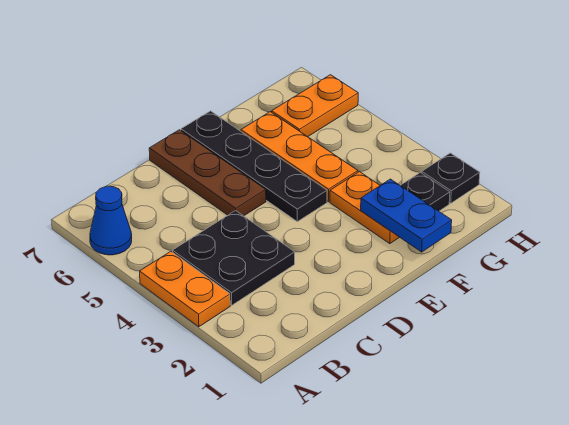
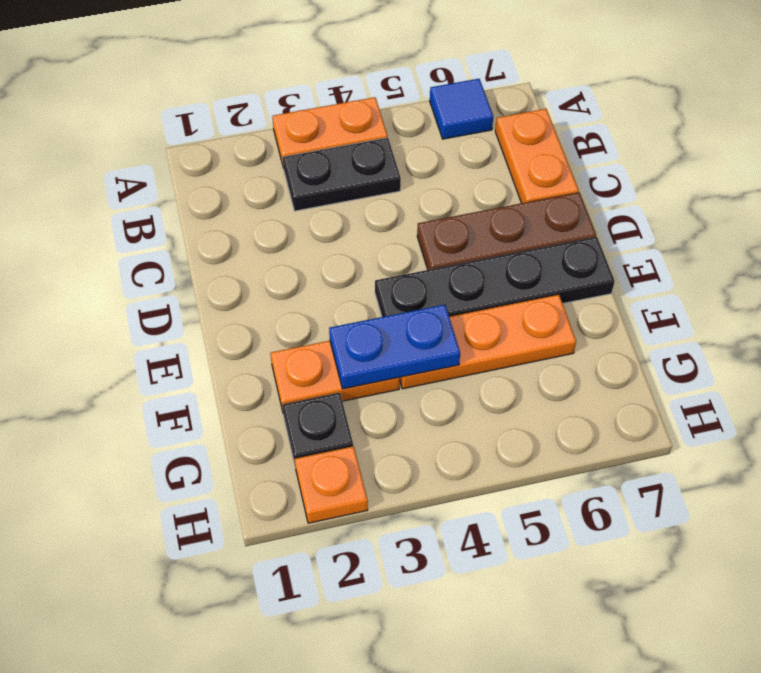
blue 1x1 cone [90,186,132,255] -> blue 1x1 tile [430,79,493,139]
black 2x2 plate [173,210,295,305] -> black 1x2 plate [283,138,401,211]
blue 1x2 plate [361,179,452,252] -> blue 1x2 plate moved to [329,305,460,389]
orange 1x2 plate [272,75,358,137] -> orange 1x2 plate moved to [495,109,579,203]
black 1x1 plate [422,153,480,203] -> orange 1x1 plate [295,446,368,523]

